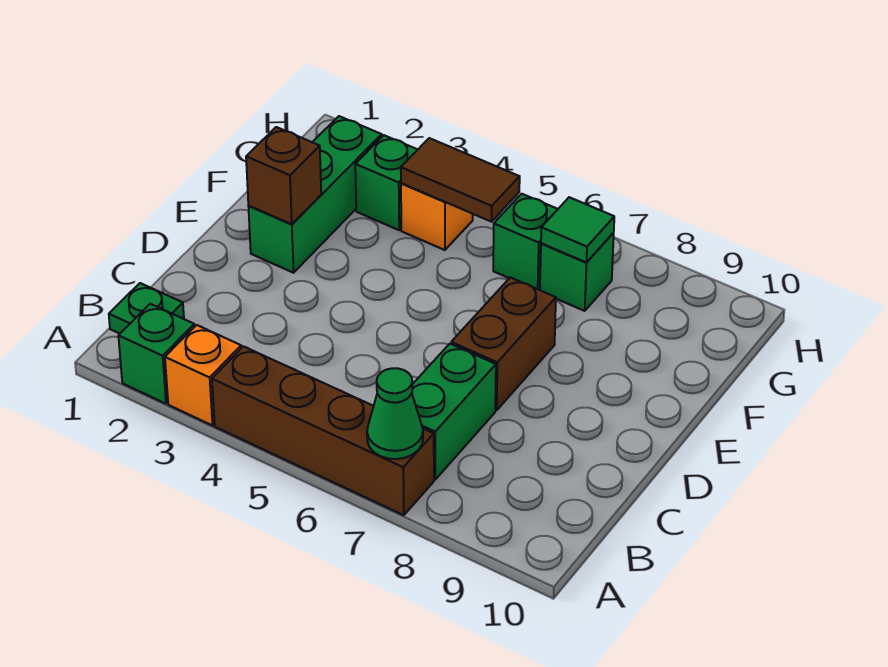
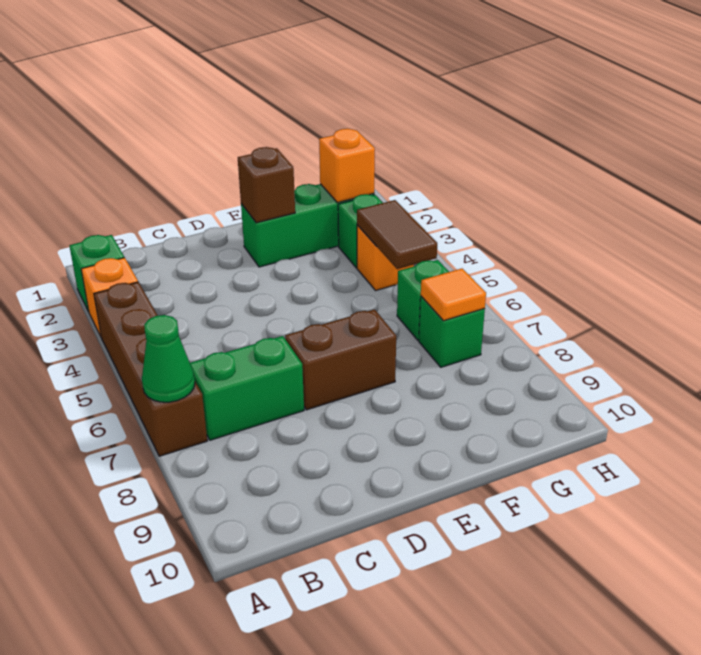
green 1x1 plate [109,283,184,334] -> none
none -> orange 1x1 brick [319,129,375,202]
green 1x1 tile [541,197,614,262] -> orange 1x1 tile [421,269,486,321]

